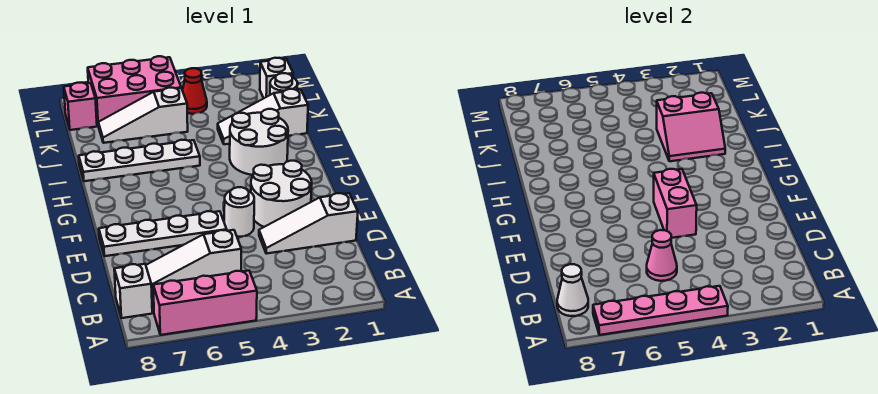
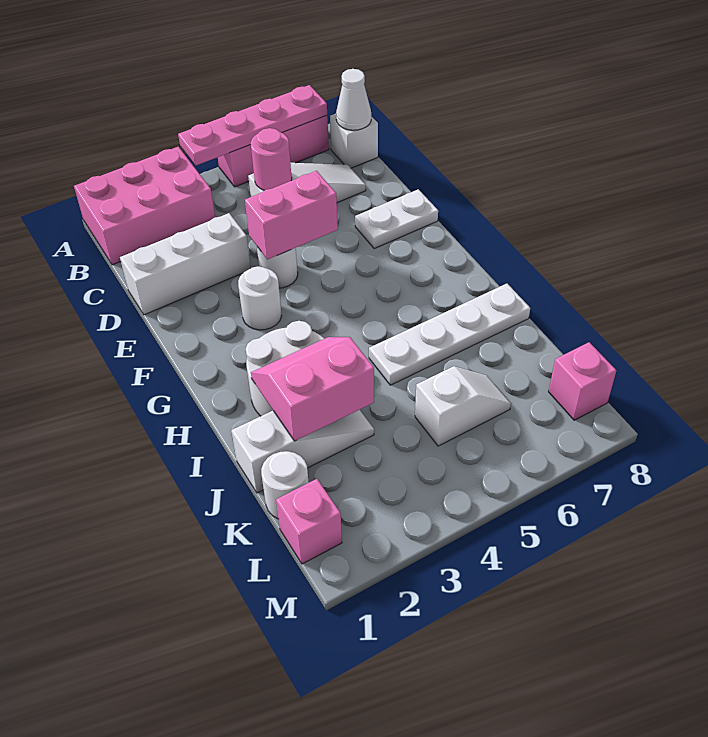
pink 1x1 cone [647,230,677,281] -> pink 1x1 round brick [251,128,292,190]
white 1x3 slope [259,193,358,254] -> white 1x3 brick [120,213,251,315]
white 2x2 round brick [251,161,312,227] -> white 1x1 round brick [238,266,282,330]
pink 1x2 brick [654,169,697,238] -> pink 1x2 brick turned to [245,171,338,259]
white 1x4 plate [99,211,227,256] -> white 1x2 plate [355,189,438,249]
white 1x3 slope [98,88,188,143] -> white 1x2 slope [415,366,511,446]
white 1x1 brick [260,58,293,98] -> pink 1x1 brick [276,479,342,564]
red 1x1 cone [182,68,207,114] -> none
pink 2x3 brick [88,56,181,124] -> pink 2x3 brick moved to [74,147,215,265]

